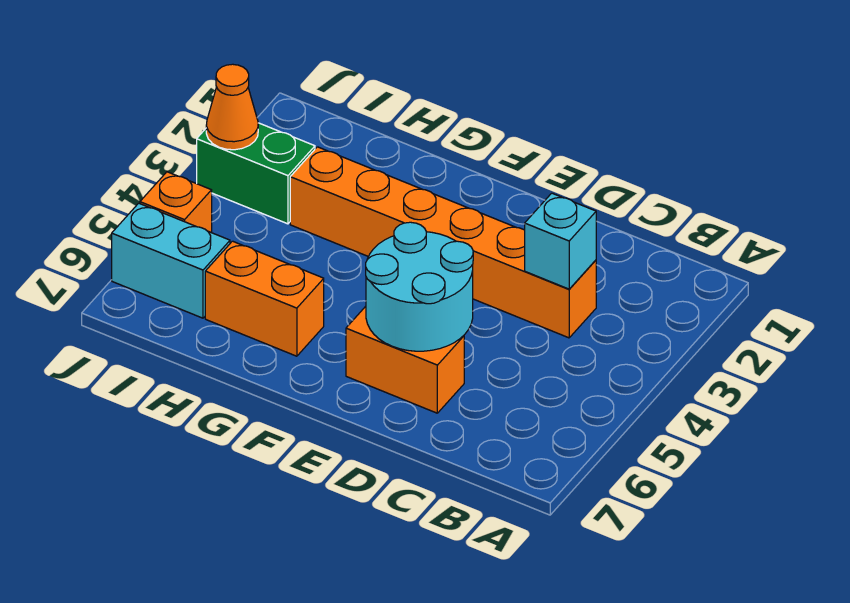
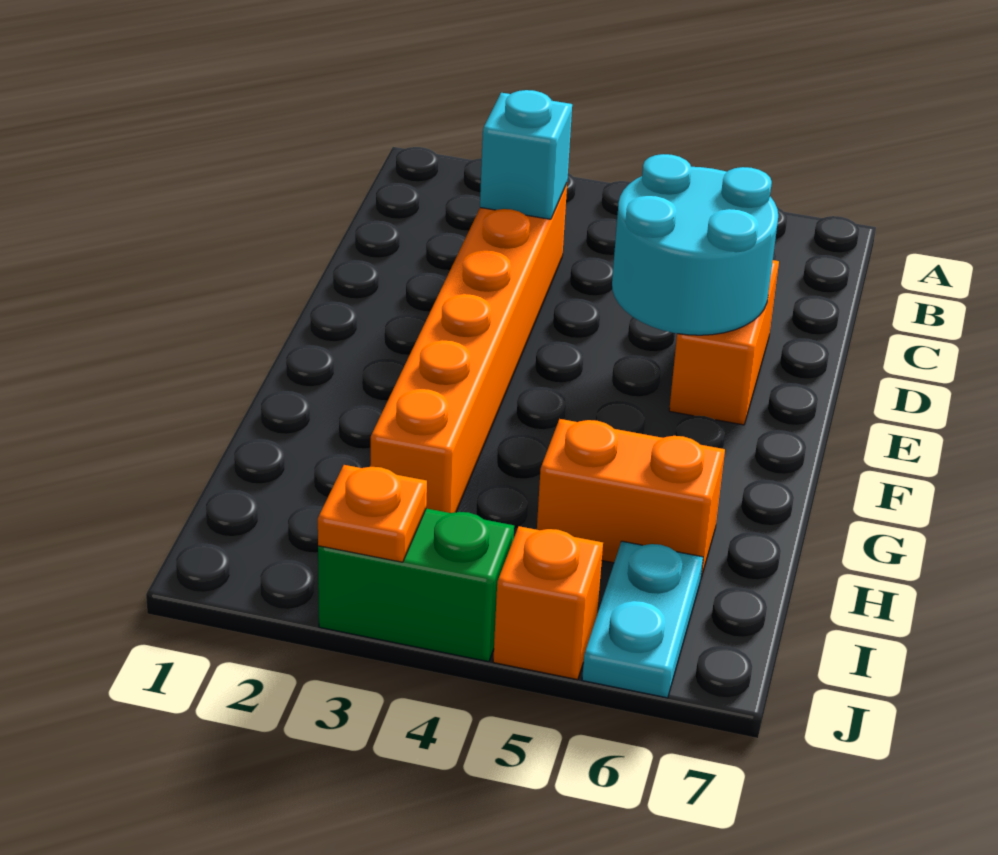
orange 1x2 brick [205,241,324,356] -> orange 1x2 brick turned to [537,419,725,578]
green 1x2 brick [197,123,315,224] -> green 1x2 brick turned to [318,509,514,662]
cyan 1x2 brick [112,203,230,318] -> cyan 1x2 plate [582,541,703,698]
orange 1x1 cone [206,64,258,150] -> orange 1x1 plate [318,465,427,562]

